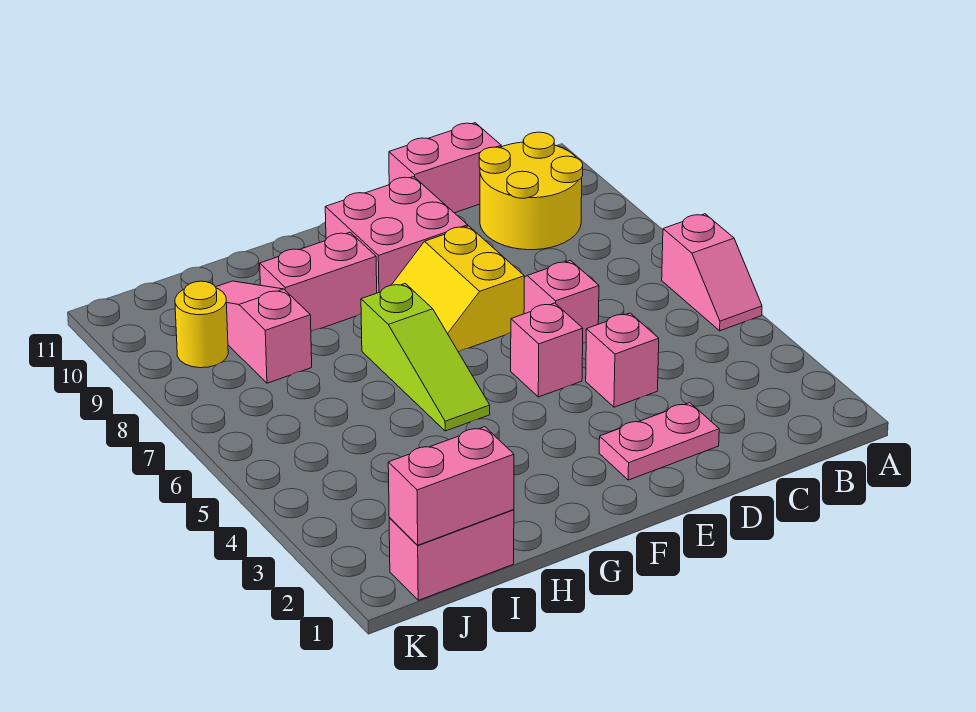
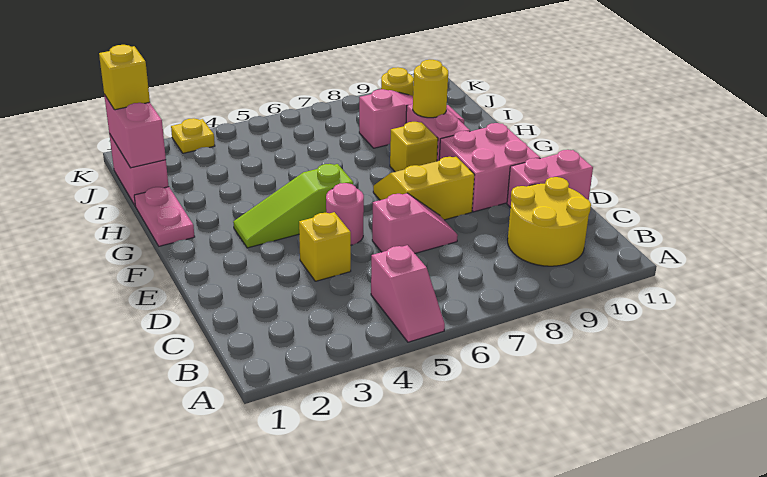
pink 1x2 slope [662,214,762,331] -> pink 1x2 slope turned to [371,245,445,342]
pink 1x2 brick [389,123,501,213] -> pink 1x2 brick turned to [507,150,593,208]
pink 1x2 plate [599,403,719,480] -> pink 1x2 plate moved to [134,187,195,246]
pink 1x1 brick [586,313,659,407] -> yellow 1x1 brick [299,212,351,281]
pink 1x1 brick [511,303,583,397] -> pink 1x1 round brick [326,183,364,245]
lime 1x3 slope [361,284,490,431] -> lime 1x3 slope moved to [233,164,353,248]
none -> yellow 1x1 brick [390,122,438,172]
none -> yellow 1x1 round brick [413,60,448,118]
none -> yellow 1x1 brick [99,45,150,110]
none -> yellow 1x1 plate [171,118,215,153]

